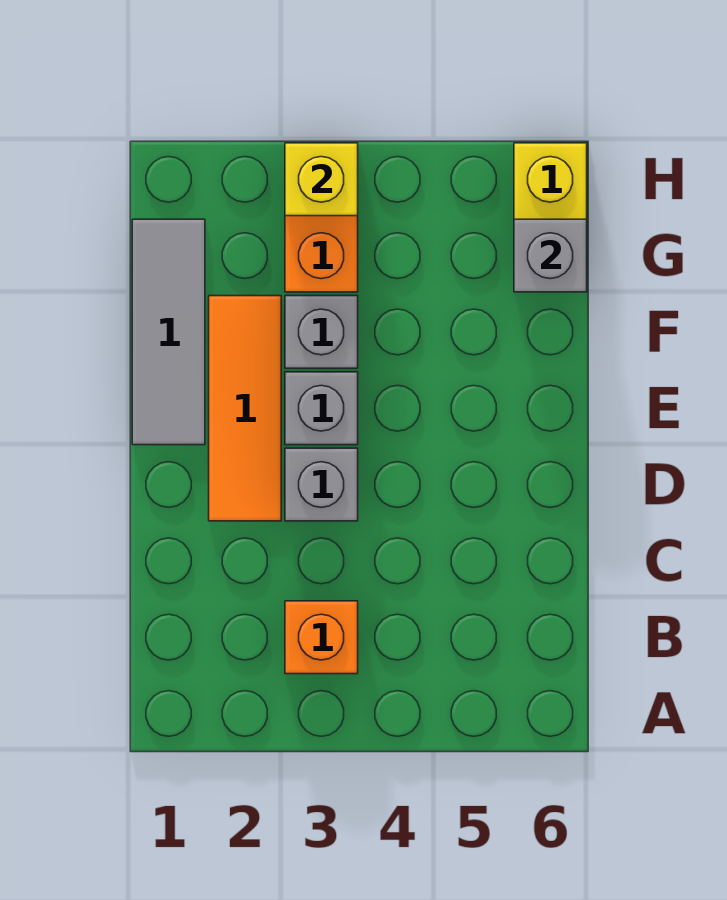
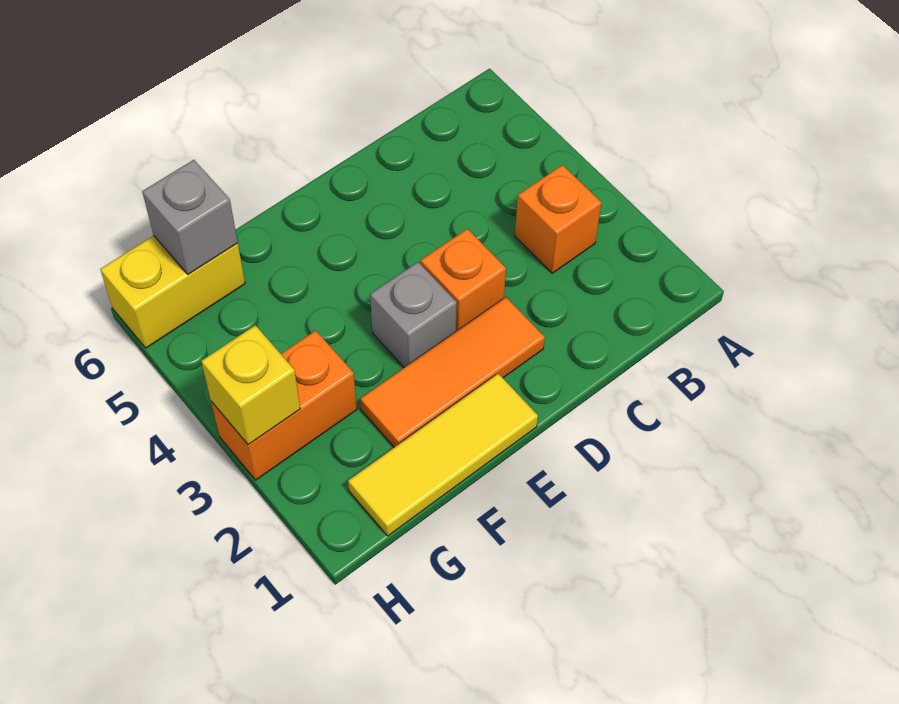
grey 1x1 brick [285,448,358,521] -> orange 1x1 brick [421,229,506,331]
grey 1x3 tile [132,219,205,445] -> yellow 1x3 tile [348,374,538,536]
grey 1x1 brick [285,296,358,368] -> none

